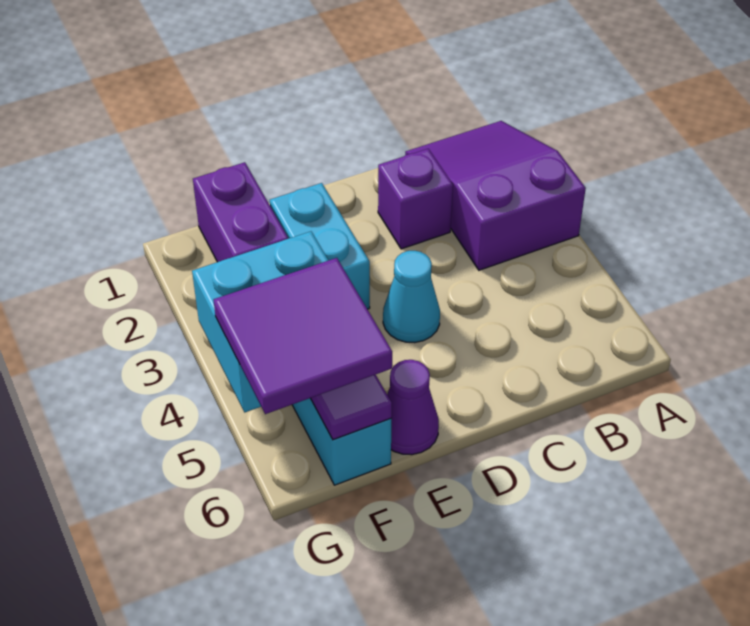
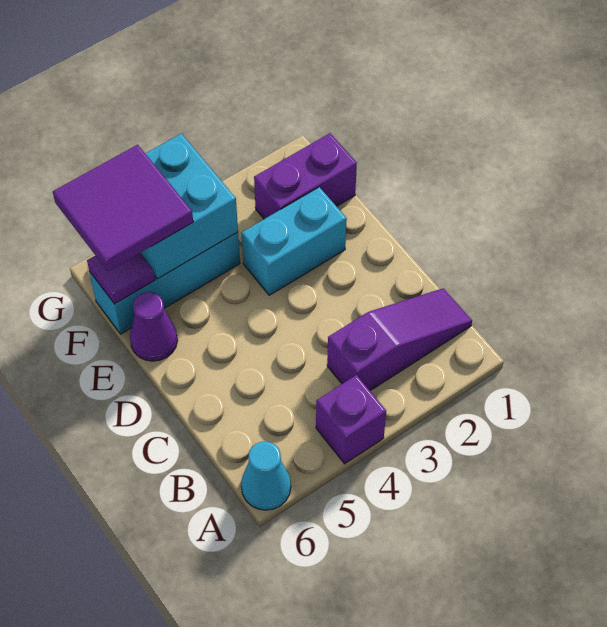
purple 2x3 slope [405,121,586,270] -> purple 1x3 slope [327,288,472,391]
purple 1x1 brick [378,149,453,249] -> purple 1x1 brick moved to [316,375,386,464]
cyan 1x1 cone [383,251,440,343] -> cyan 1x1 cone moved to [241,442,291,510]

